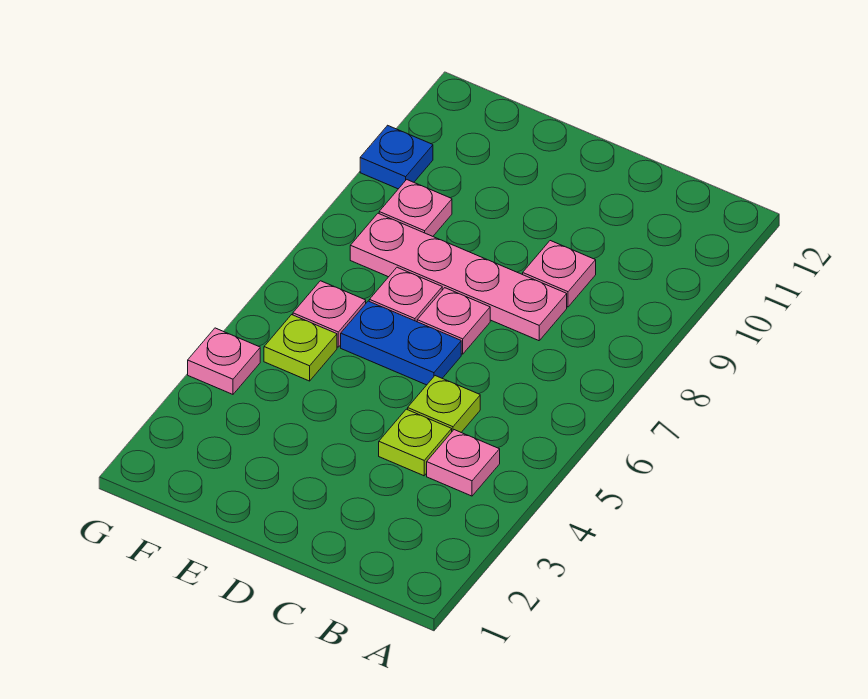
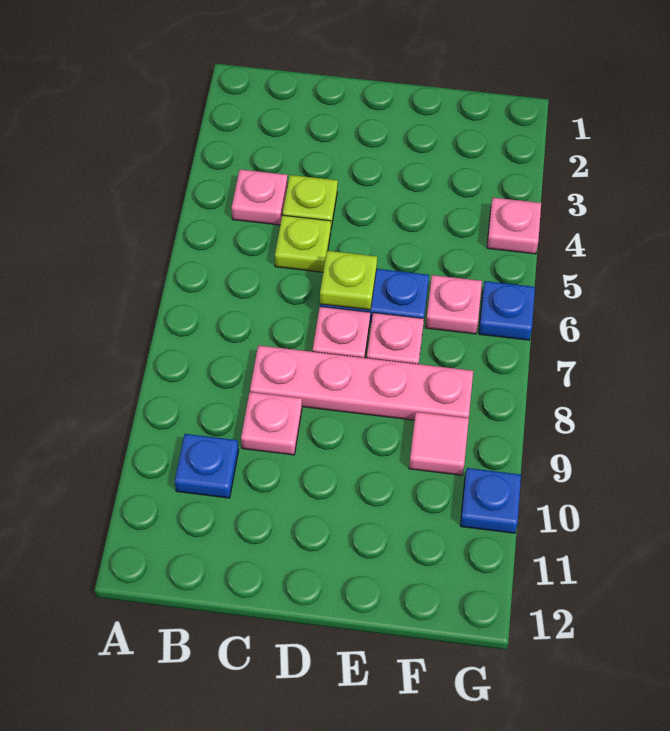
none -> blue 1x1 plate [175,434,239,498]
lime 1x1 plate [264,315,337,381] -> lime 1x1 plate moved to [320,251,377,310]
pink 1x1 plate [379,180,452,236] -> pink 1x1 tile [409,412,469,475]
none -> blue 1x1 plate [479,281,535,340]

